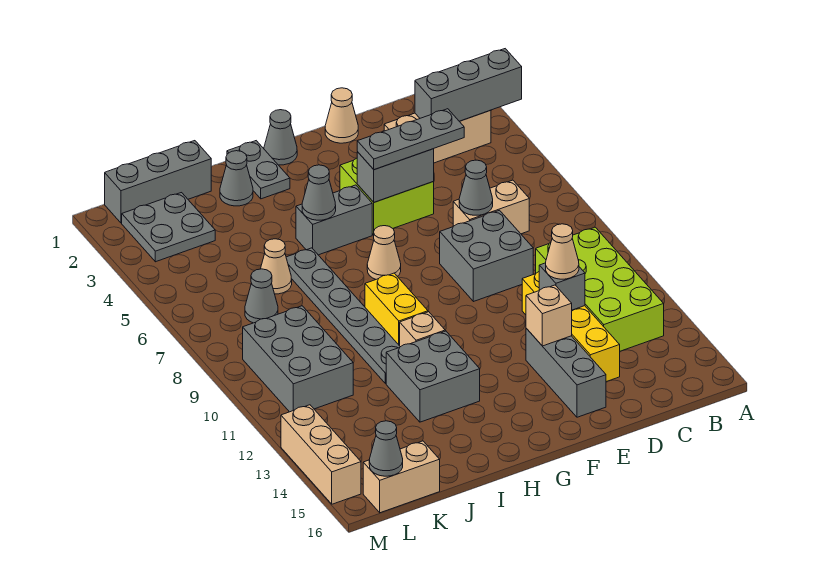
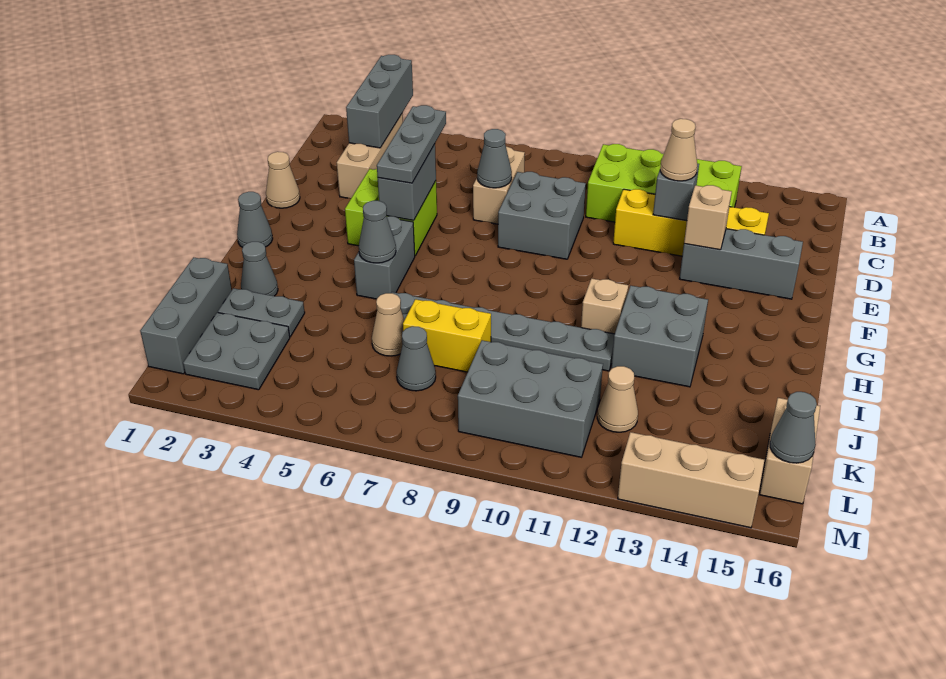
tan 1x1 cone [367,226,401,279] -> tan 1x1 cone moved to [597,366,638,432]
grey 1x2 plate [227,141,290,199] -> grey 1x2 plate moved to [218,288,305,337]
yellow 1x2 brick [365,273,428,346] -> yellow 1x2 brick moved to [403,299,491,372]

